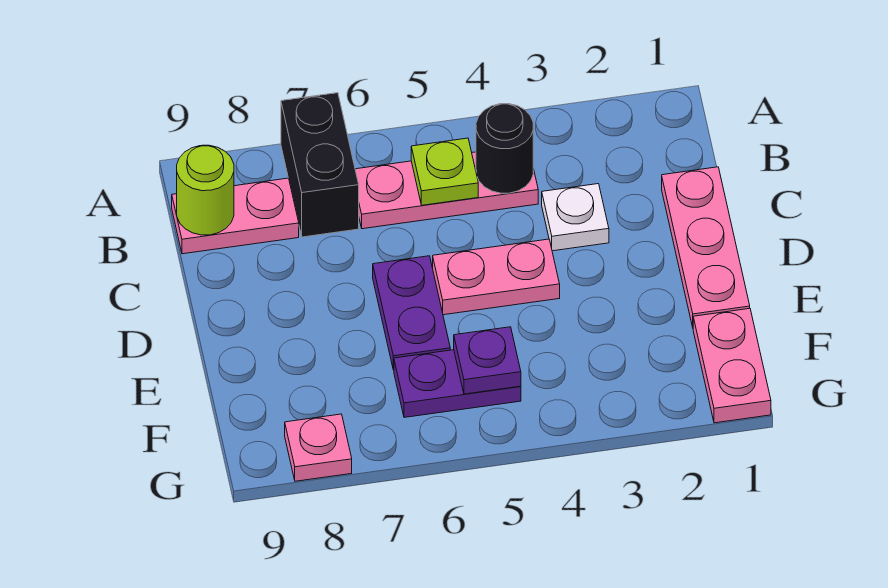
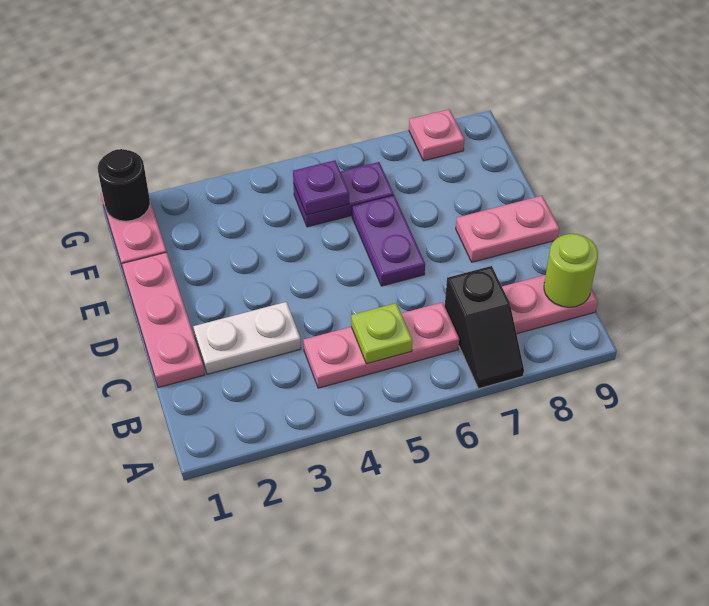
black 1x2 brick [281,93,359,237] -> black 1x2 slope [445,266,524,389]
black 1x1 round brick [476,104,533,193] -> black 1x1 round brick moved to [98,149,150,221]
white 1x1 plate [542,184,609,251] -> white 1x2 plate [193,302,301,374]
pink 1x2 plate [433,239,560,315] -> pink 1x2 plate moved to [456,196,560,262]

